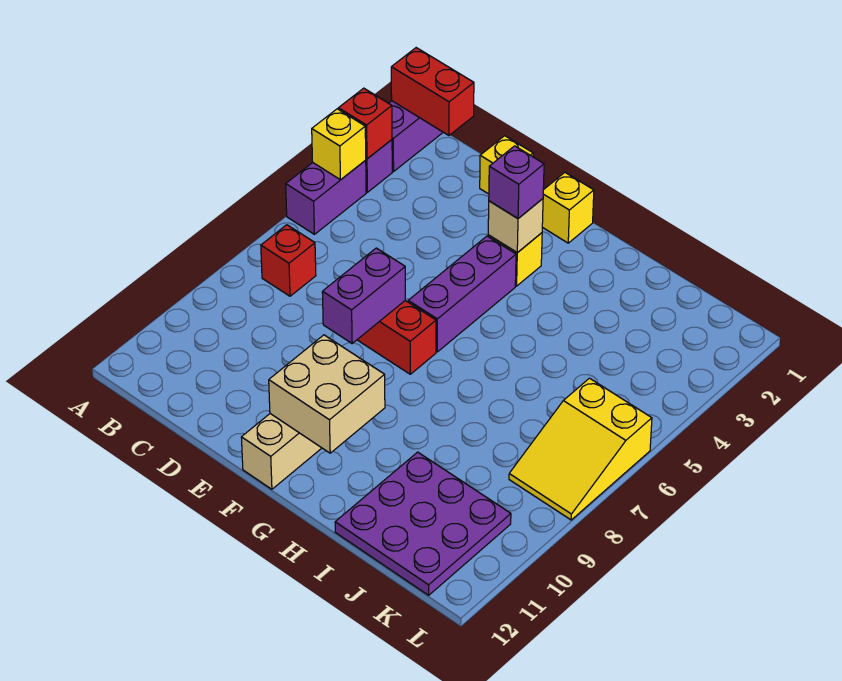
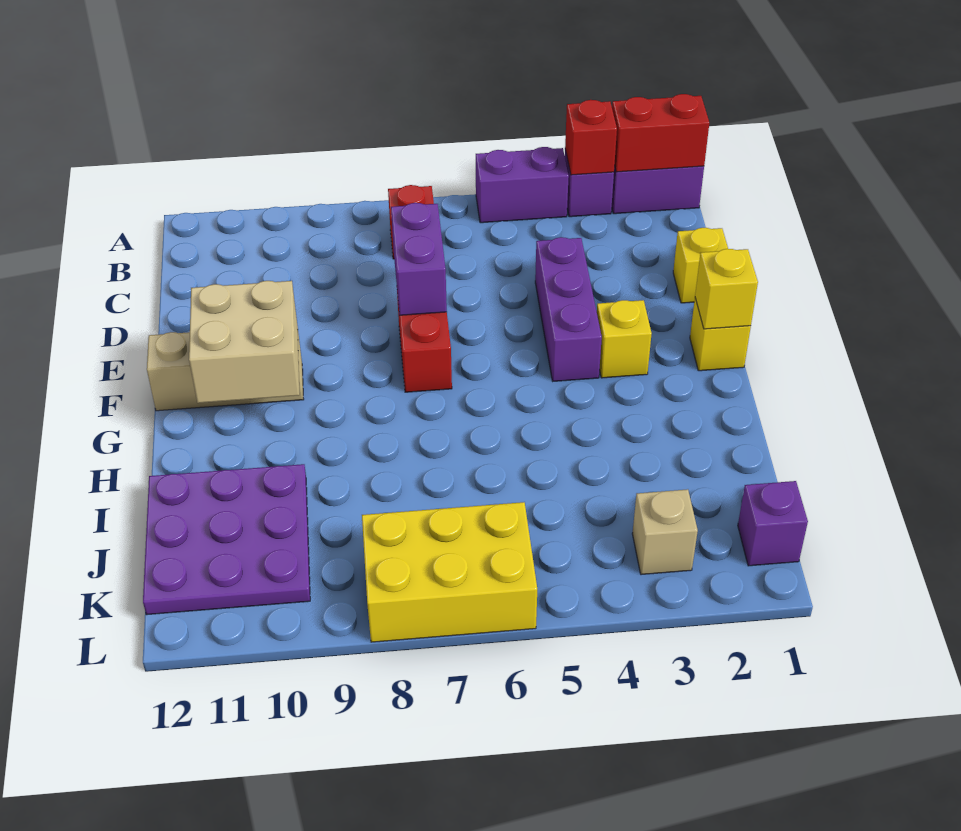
red 1x2 brick [391,48,474,135] -> red 1x2 brick turned to [612,94,709,172]
yellow 1x1 brick [312,109,366,180] -> yellow 1x1 brick moved to [695,249,758,329]
purple 1x2 brick [322,248,405,343] -> purple 1x2 brick turned to [391,203,447,315]
tan 1x1 brick [488,199,543,253] -> tan 1x1 brick moved to [632,489,698,575]
purple 1x1 brick [489,146,544,218] -> purple 1x1 brick moved to [738,481,808,566]
purple 1x3 brick [408,236,516,352] -> purple 1x3 brick turned to [535,237,602,381]
yellow 2x3 slope [509,378,652,520] -> yellow 2x3 brick [362,502,537,642]

